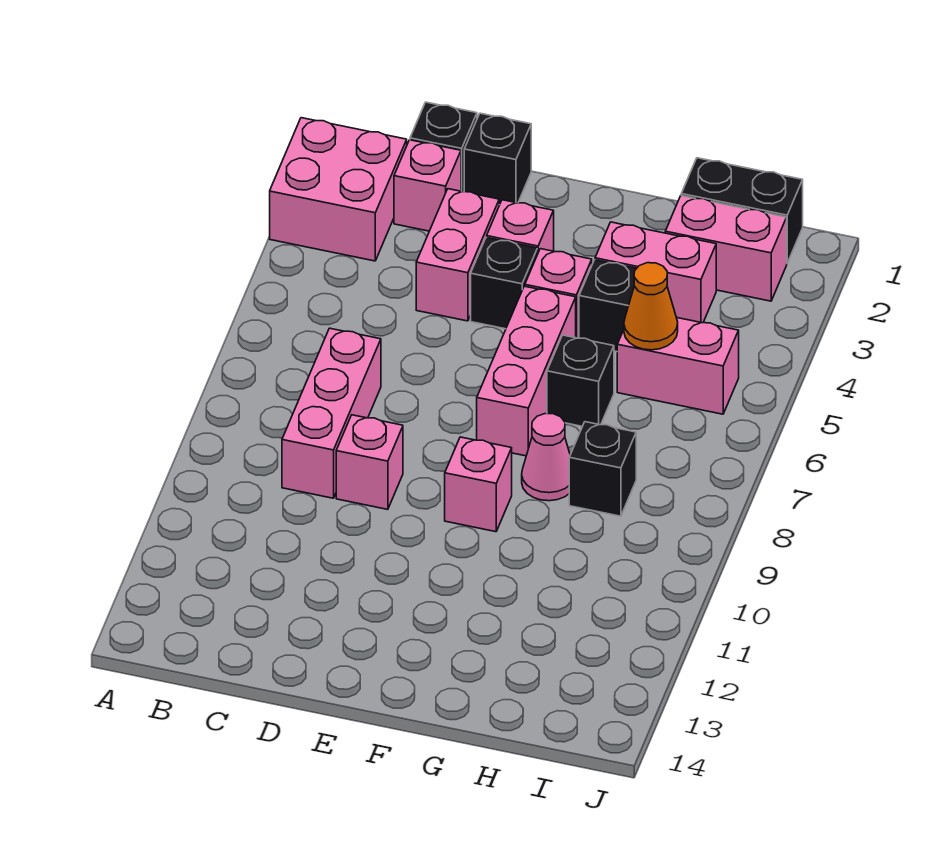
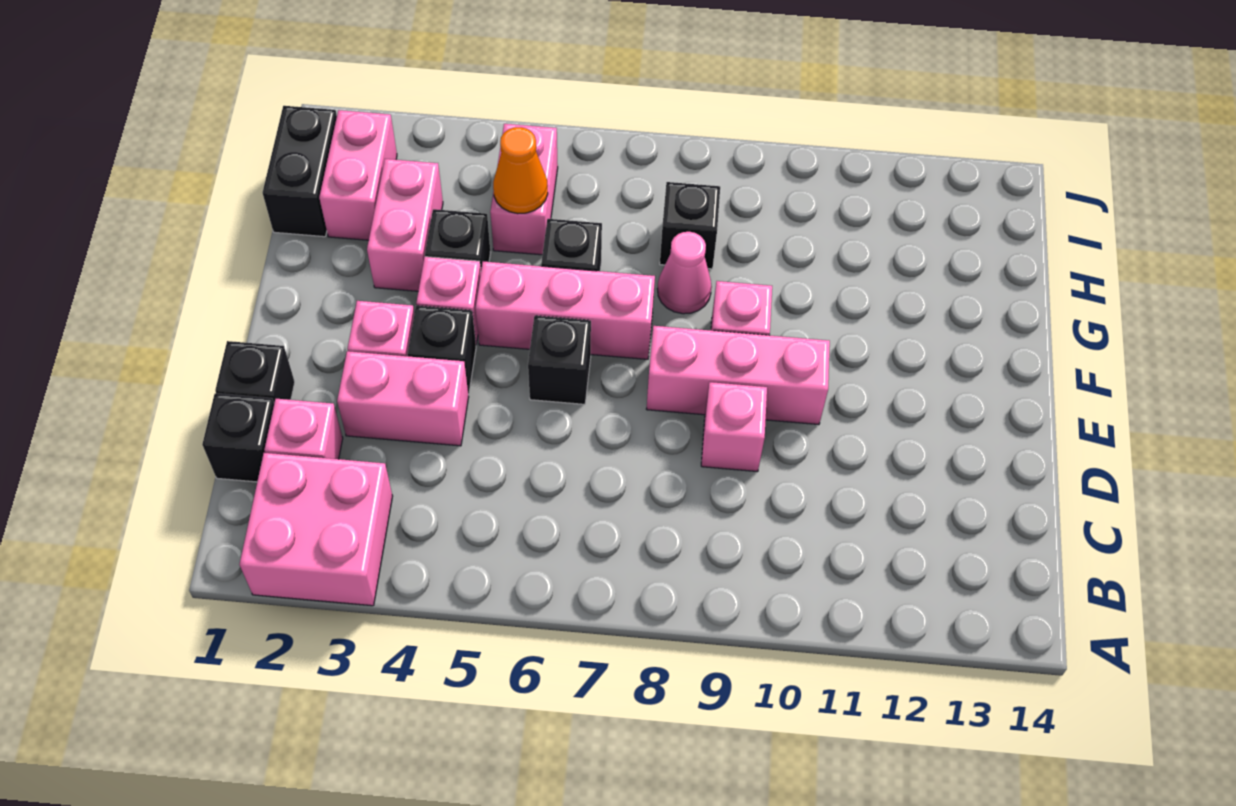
pink 1x3 brick [282,328,381,498] -> pink 1x3 brick moved to [647,326,830,425]
none -> black 1x1 brick [528,316,591,404]

